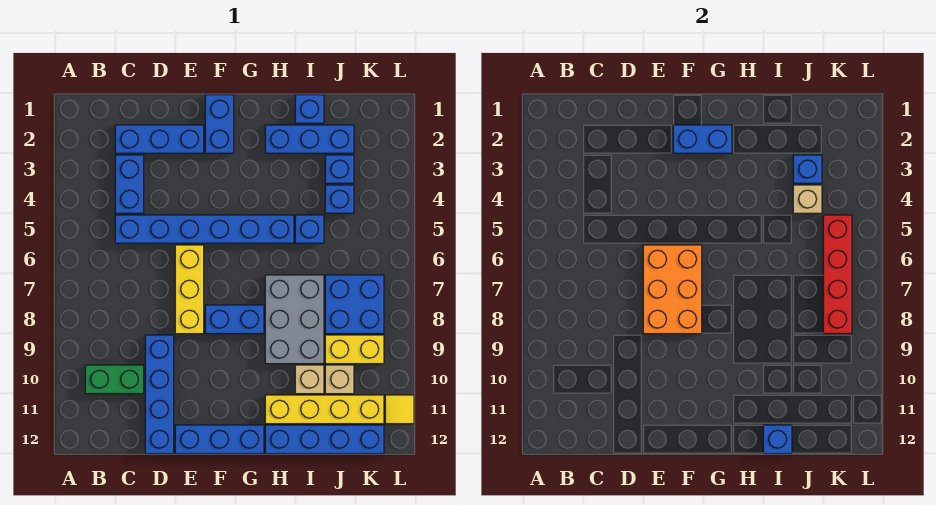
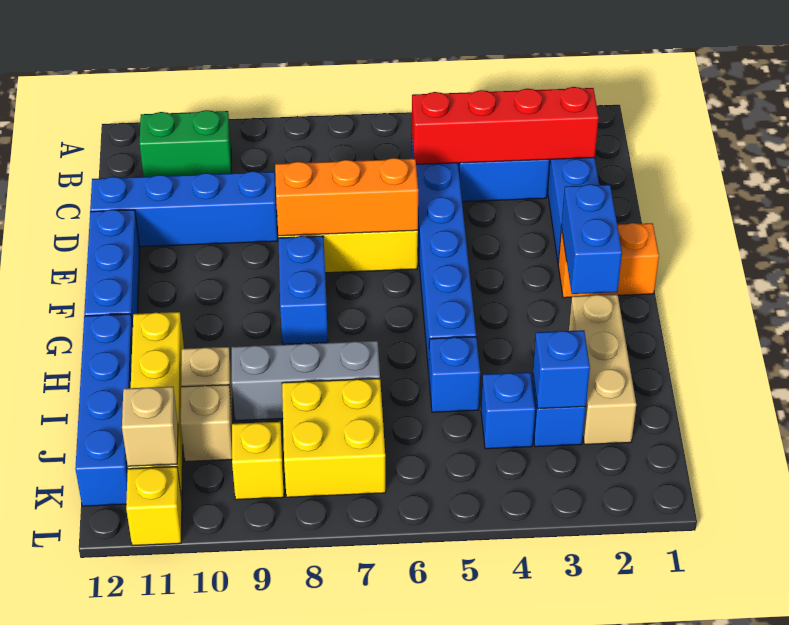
green 1x2 brick [85,365,144,394] -> green 1x2 brick turned to [140,110,231,177]
orange 2x3 brick [643,245,702,334] -> orange 1x3 brick [275,158,418,236]
blue 1x2 brick [205,95,234,153] -> orange 1x2 brick [558,223,659,298]
blue 1x3 brick [265,125,354,153] -> tan 1x3 brick [569,294,636,444]
grey 2x3 brick [265,275,324,364] -> grey 1x3 brick [232,341,380,421]
blue 1x1 brick [295,95,324,123] -> none
blue 1x1 brick [763,425,792,454] -> none
tan 1x1 brick [793,185,822,213] -> tan 1x1 brick moved to [122,387,178,466]
blue 2x2 brick [325,275,384,334] -> yellow 2x2 brick [282,378,386,497]
yellow 1x2 brick [325,335,384,364] -> yellow 1x1 brick [232,422,284,500]
red 1x4 brick [823,215,852,334] -> red 1x4 brick moved to [412,87,599,164]
yellow 1x1 tile [385,395,414,424] -> yellow 1x1 brick [126,467,182,546]

